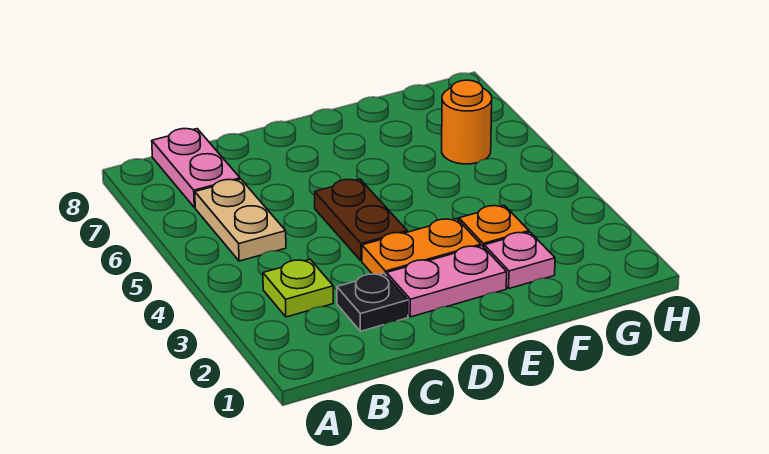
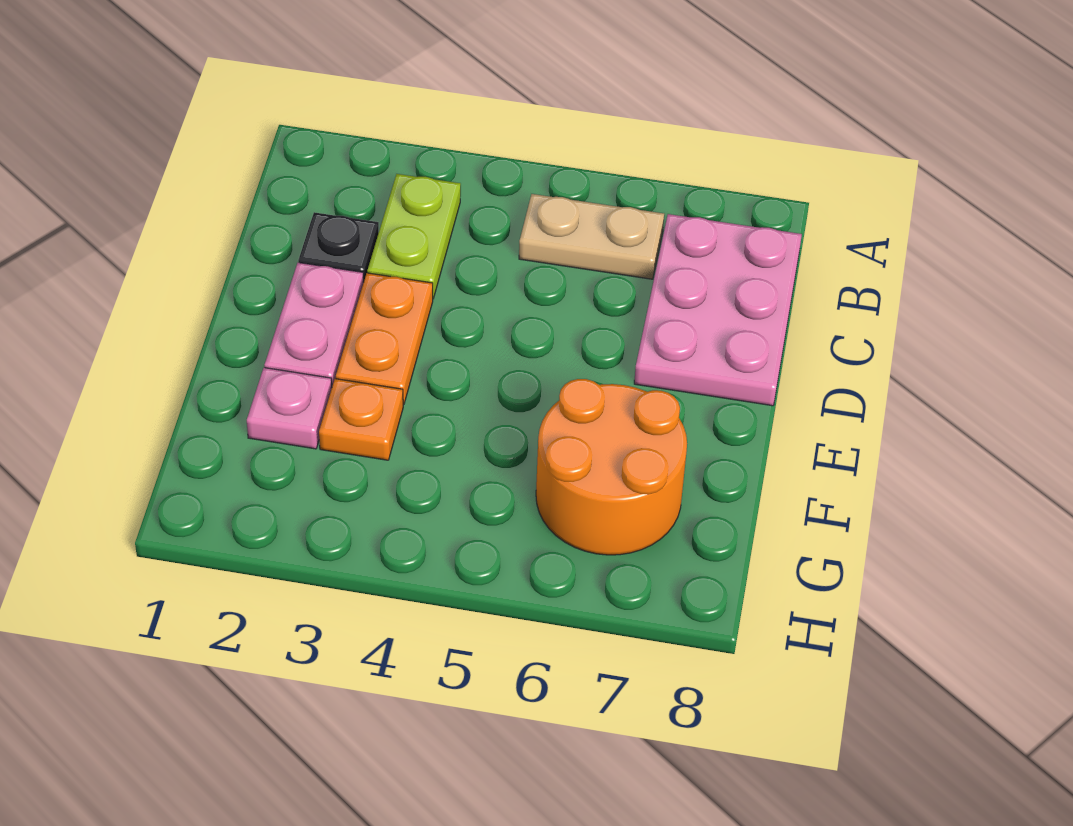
lime 1x1 plate [263,259,333,317] -> lime 1x2 plate [367,174,461,299]
pink 1x2 plate [152,129,240,208] -> pink 2x3 plate [634,214,802,406]
brown 1x2 plate [315,179,407,261] -> none
orange 1x1 round brick [442,80,492,164] -> orange 2x2 round brick [536,379,687,555]

